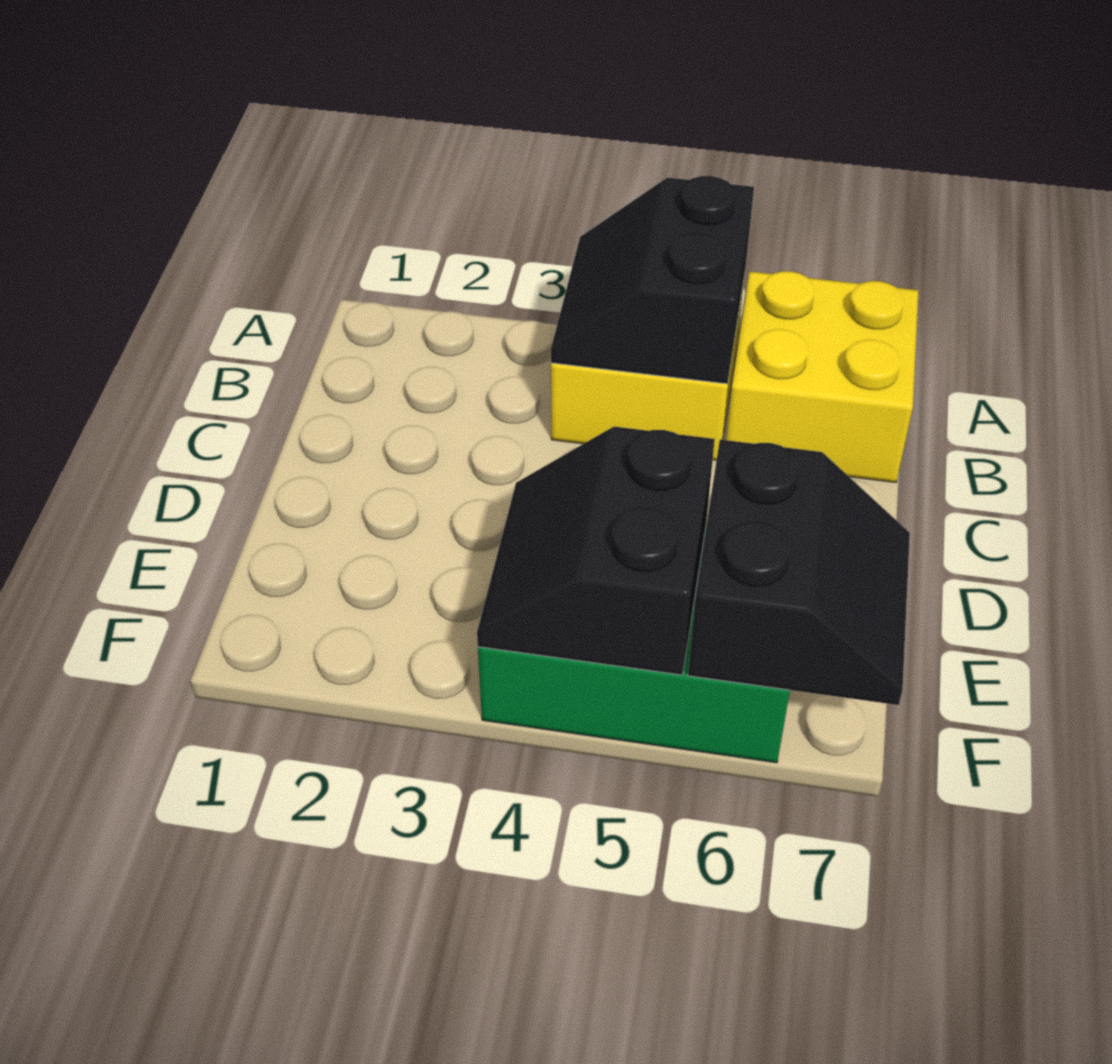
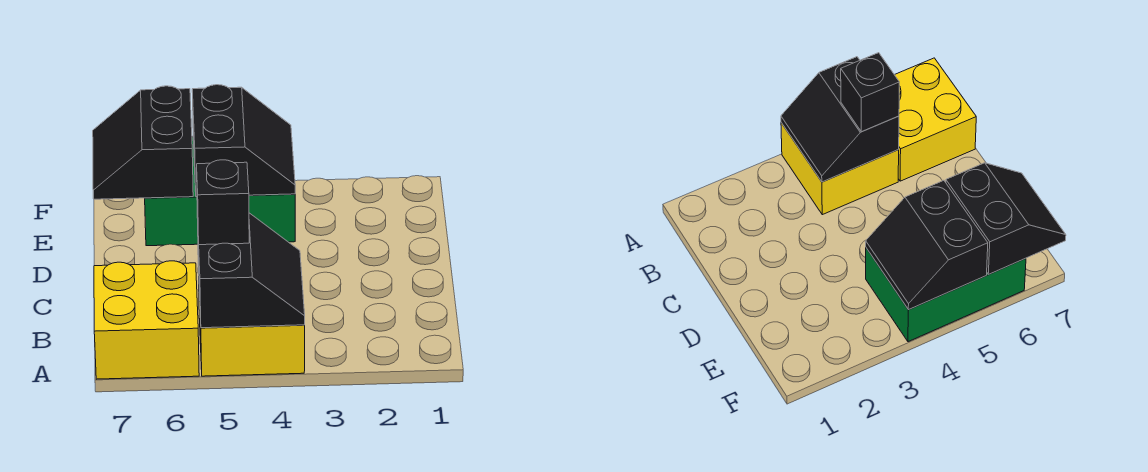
none -> black 1x1 brick [197,160,249,245]

